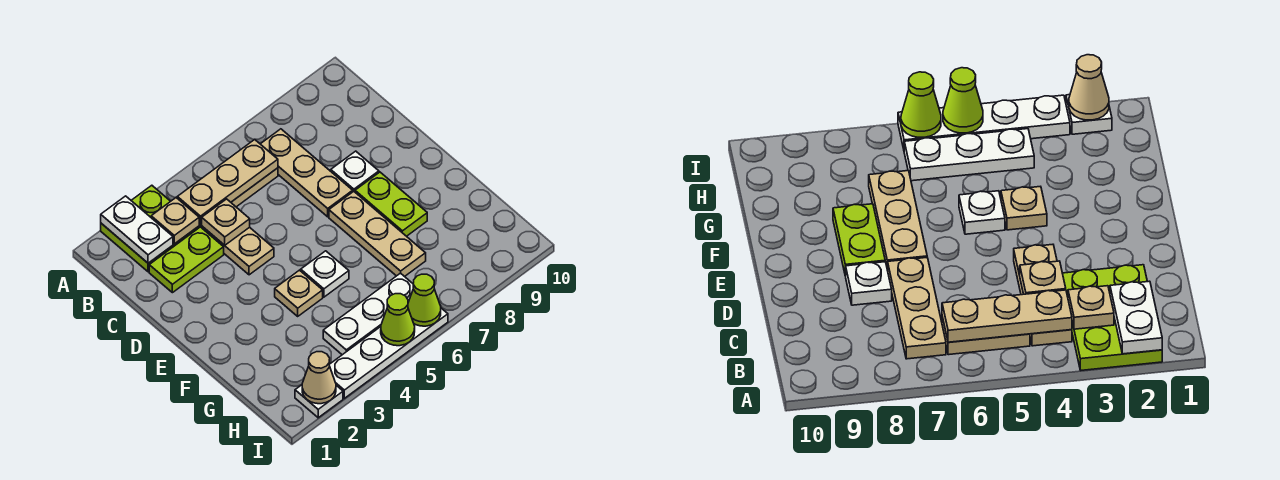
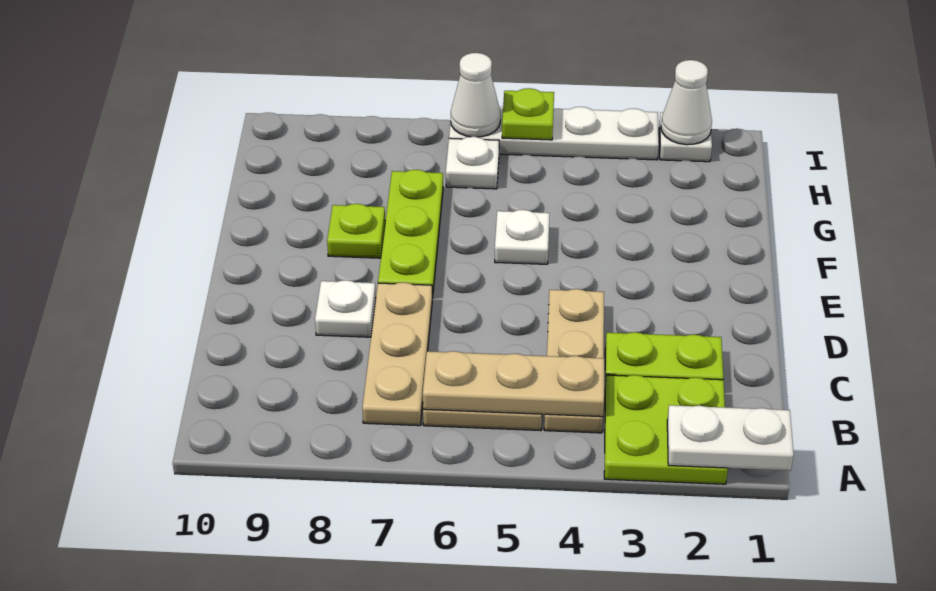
white 1x2 plate [101,196,173,263] -> white 1x2 plate turned to [667,405,794,471]
tan 1x1 plate [151,198,199,244] -> none
tan 1x1 plate [202,199,250,245] -> none
tan 1x3 plate [329,191,426,277] -> lime 1x3 plate [378,170,443,299]
lime 1x2 plate [355,172,427,236] -> lime 1x1 plate [327,204,385,258]
tan 1x1 plate [275,270,323,316] -> none
white 1x3 plate [323,273,413,355] -> white 1x1 plate [446,137,499,189]
tan 1x1 cone [302,352,336,404] -> white 1x1 cone [661,60,712,145]
lime 1x1 cone [381,294,415,346] -> lime 1x1 plate [502,88,554,140]
lime 1x1 cone [408,274,441,326] -> white 1x1 cone [451,53,501,137]

